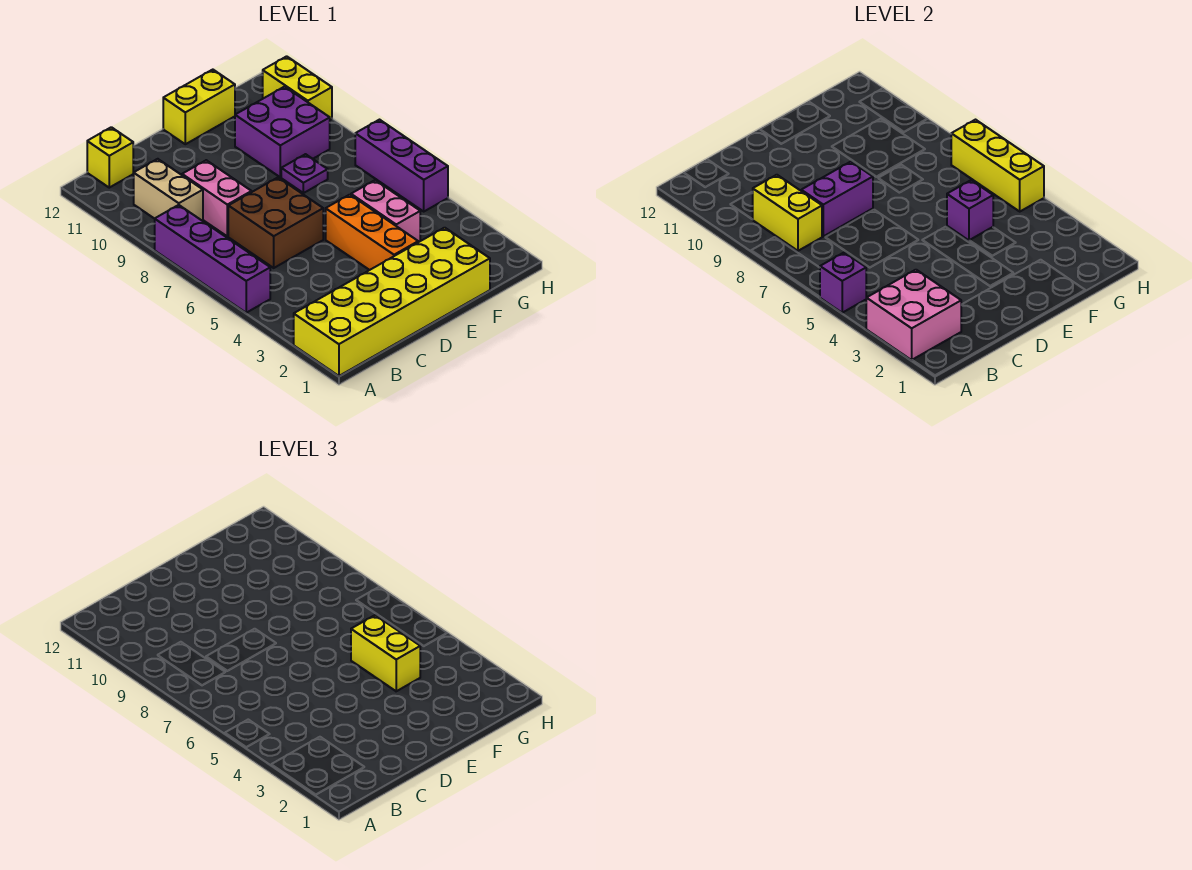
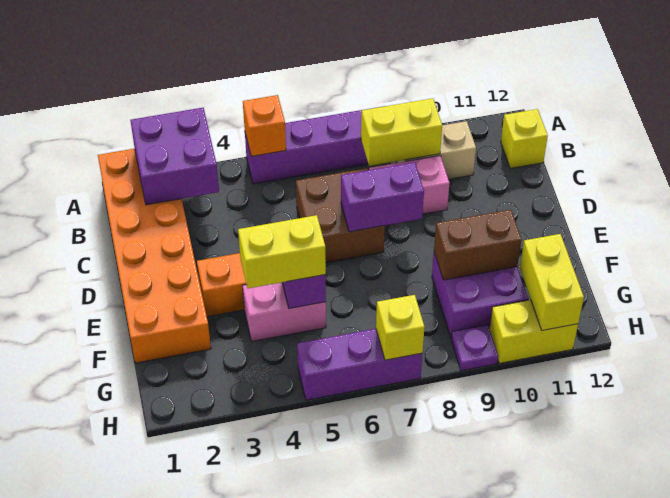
yellow 2x6 brick [294,228,490,376] -> orange 2x6 brick [98,149,211,363]
pink 2x2 brick [866,270,961,360] -> purple 2x2 brick [130,108,219,205]
purple 1x1 brick [820,252,866,313] -> orange 1x1 brick [243,95,286,156]
purple 1x2 brick [801,162,873,236] -> purple 1x2 brick turned to [341,162,424,232]
yellow 1x2 brick [163,70,235,144] -> yellow 1x2 brick moved to [520,234,584,331]
purple 1x1 plate [281,154,328,193] -> purple 1x1 plate moved to [451,325,498,371]
none -> brown 1x2 brick [434,210,521,280]
yellow 1x3 brick [951,120,1044,211] -> yellow 1x1 brick [376,295,425,360]

